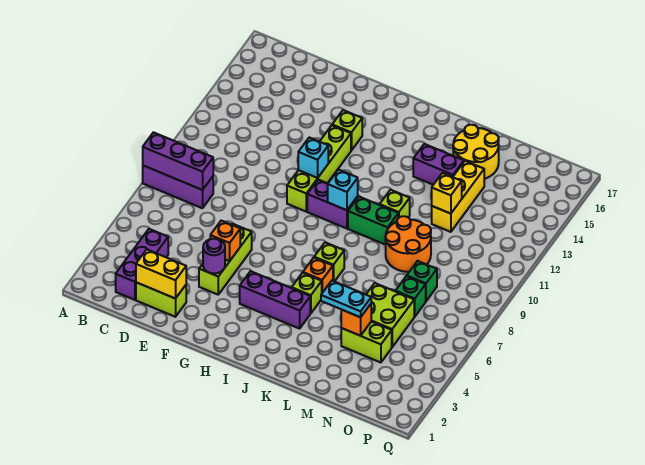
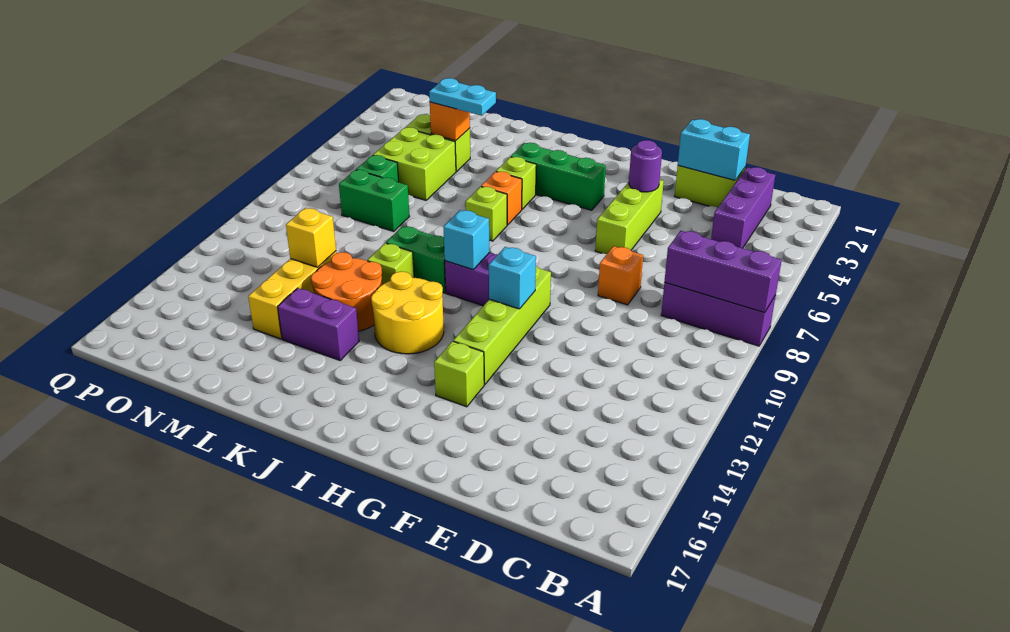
yellow 1x2 brick [136,250,186,299] -> cyan 1x2 brick [678,119,750,180]
orange 1x1 brick [210,221,240,261] -> orange 1x1 brick moved to [598,246,643,305]
purple 1x3 brick [240,271,310,329] -> green 1x3 brick [511,143,606,210]
orange 2x2 round brick [385,216,431,272] -> orange 2x2 round brick moved to [311,252,382,331]
yellow 2x2 round brick [453,125,499,179] -> yellow 2x2 round brick moved to [371,272,444,354]
green 1x1 brick [407,261,437,301] -> green 1x2 brick [339,170,409,231]

